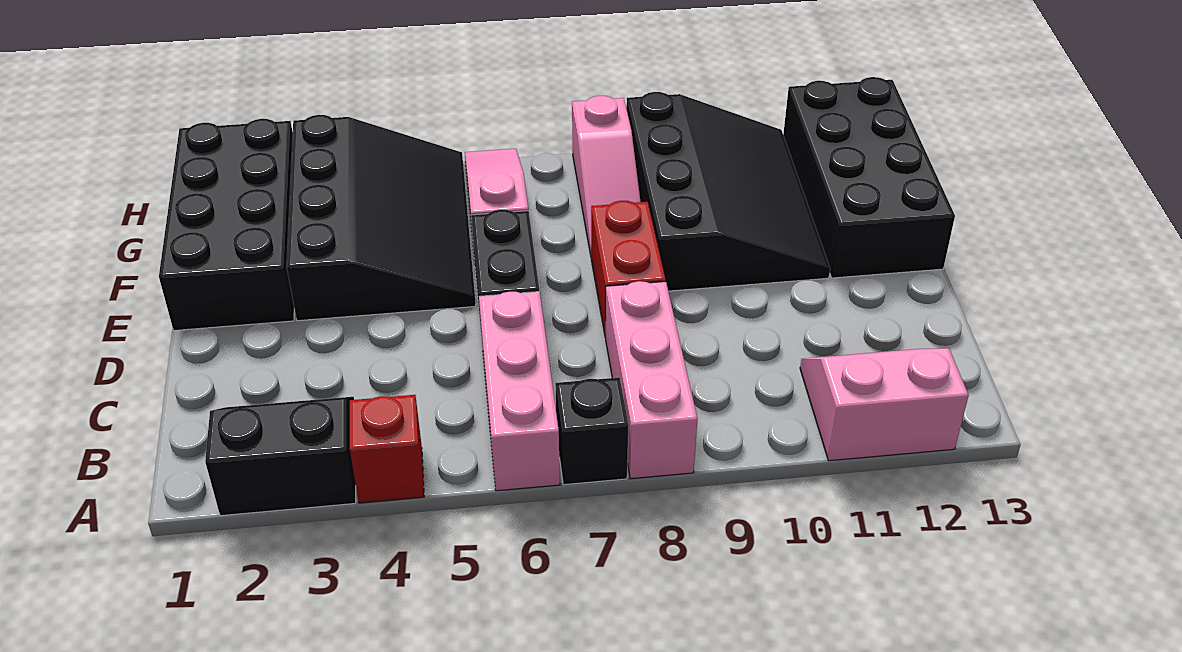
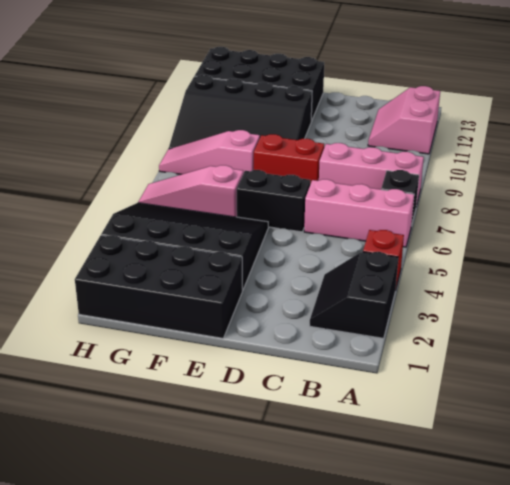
black 3x4 slope [626,92,830,291] -> black 3x4 slope turned to [169,75,312,149]
pink 1x3 slope [572,96,640,255] -> pink 1x3 slope turned to [159,130,260,174]

